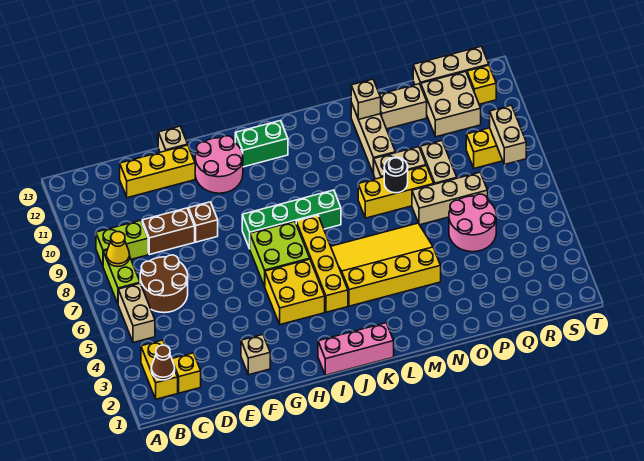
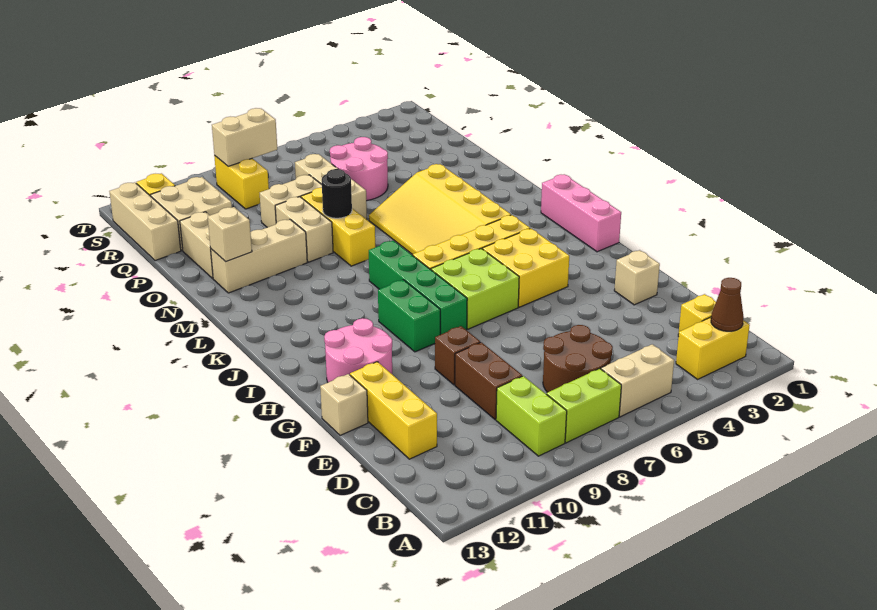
yellow 1x1 cone [106,232,130,266] -> none
green 1x2 brick [235,121,288,167] -> green 1x2 brick moved to [378,280,440,352]

